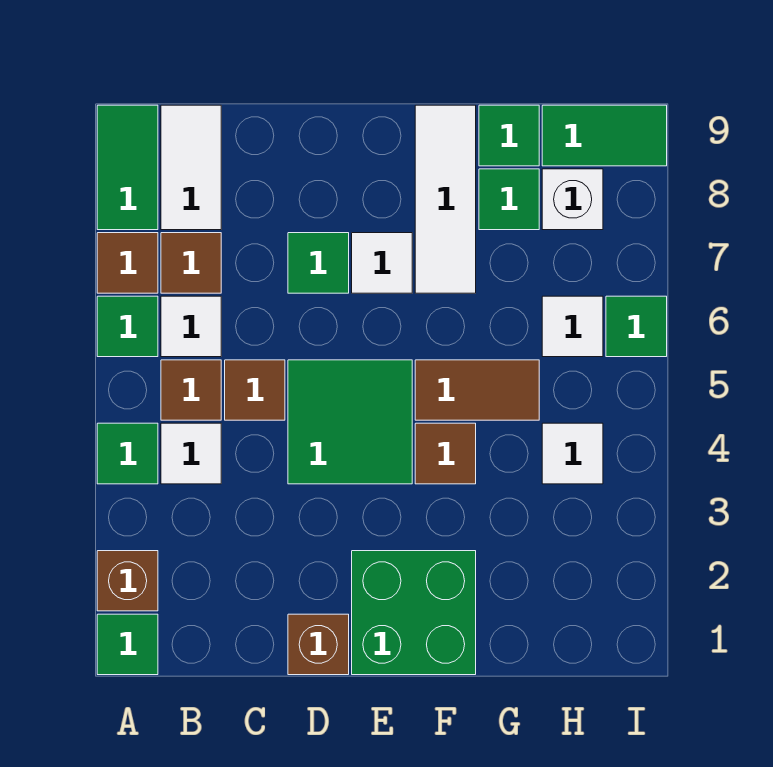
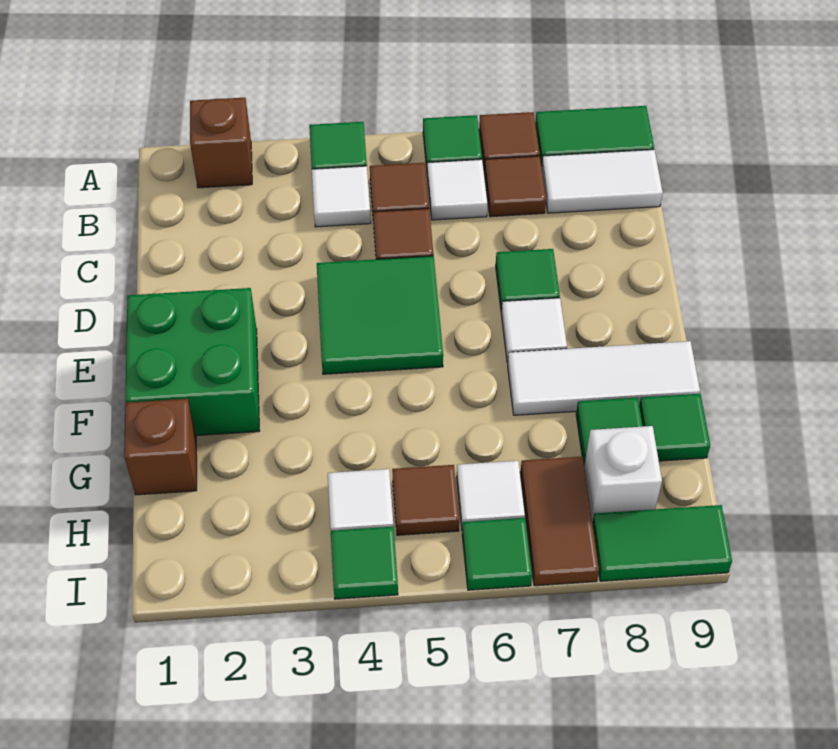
green 1x1 tile [97,614,158,675] -> green 1x1 tile moved to [331,527,398,599]
brown 1x1 brick [288,614,349,675] -> brown 1x1 brick moved to [124,399,197,495]
brown 1x1 tile [415,423,476,484] -> brown 1x1 tile moved to [392,465,459,535]
brown 1x2 tile [415,360,539,420] -> brown 1x2 tile moved to [520,456,599,586]
green 1x2 tile [542,105,667,166] -> green 1x2 tile turned to [592,505,732,581]

